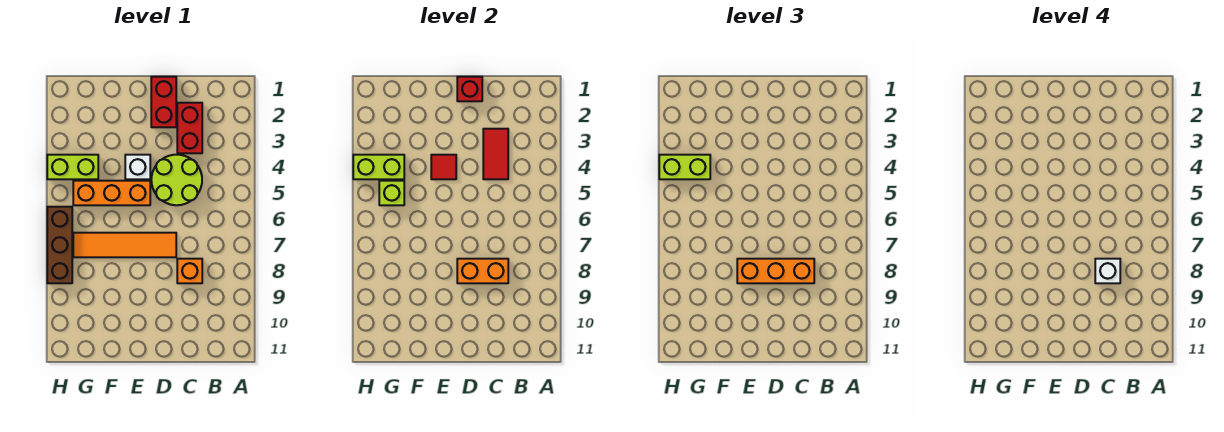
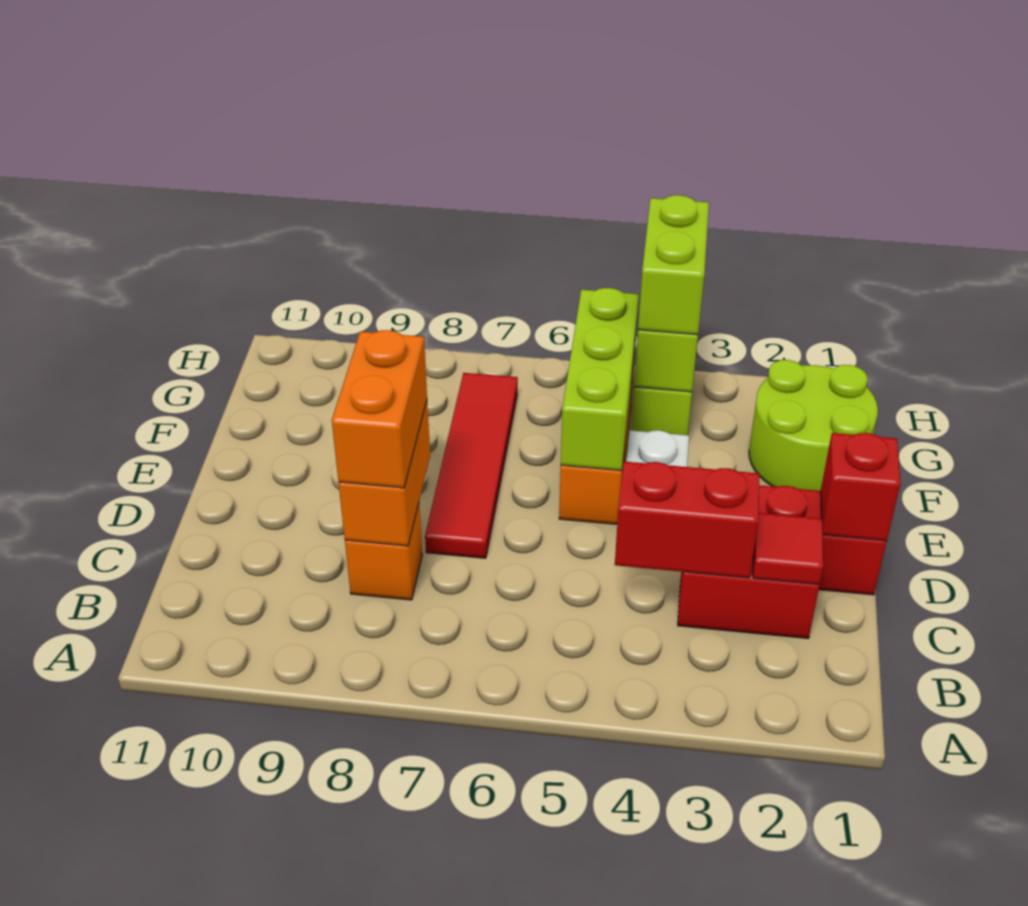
red 1x2 tile [483,129,508,179] -> red 1x2 brick [615,462,759,578]
lime 2x2 round brick [151,155,202,205] -> lime 2x2 round brick moved to [749,360,878,491]
orange 1x3 brick [737,259,814,283] -> orange 1x2 brick [332,330,427,488]
white 1x1 brick [1095,259,1120,283] -> none
orange 1x4 tile [73,233,176,257] -> red 1x4 tile [425,373,518,558]
red 1x1 tile [431,155,456,179] -> red 1x1 tile moved to [753,513,823,585]
lime 1x1 brick [379,181,404,205] -> lime 1x3 brick [561,288,639,471]
brown 1x3 brick [47,207,72,283] -> none

